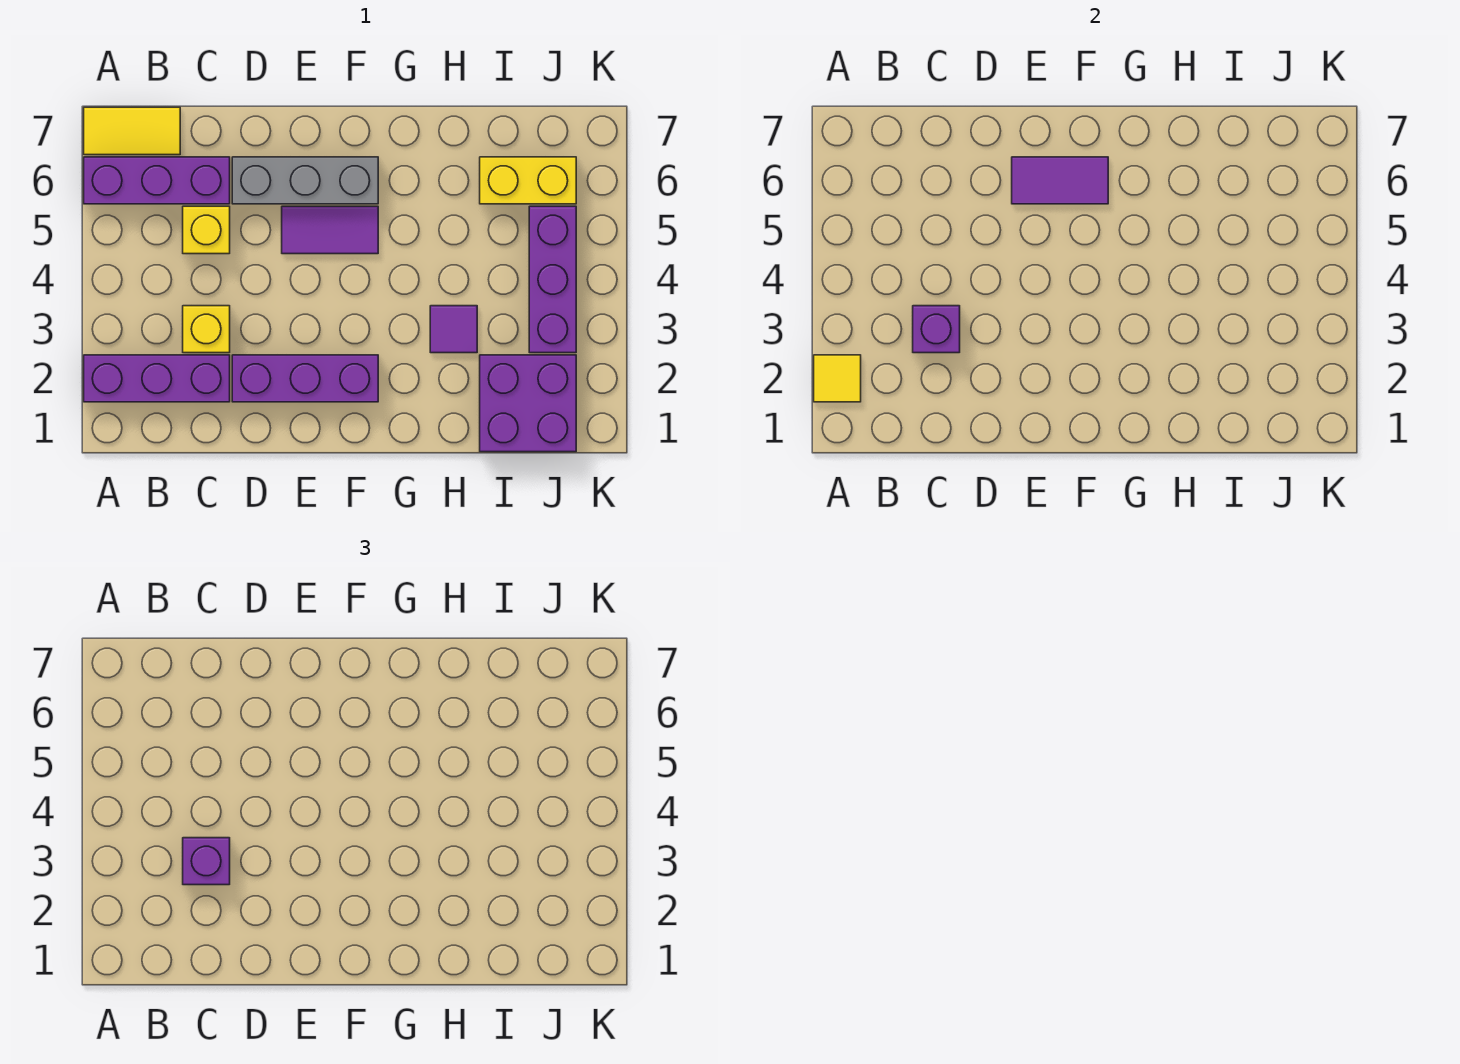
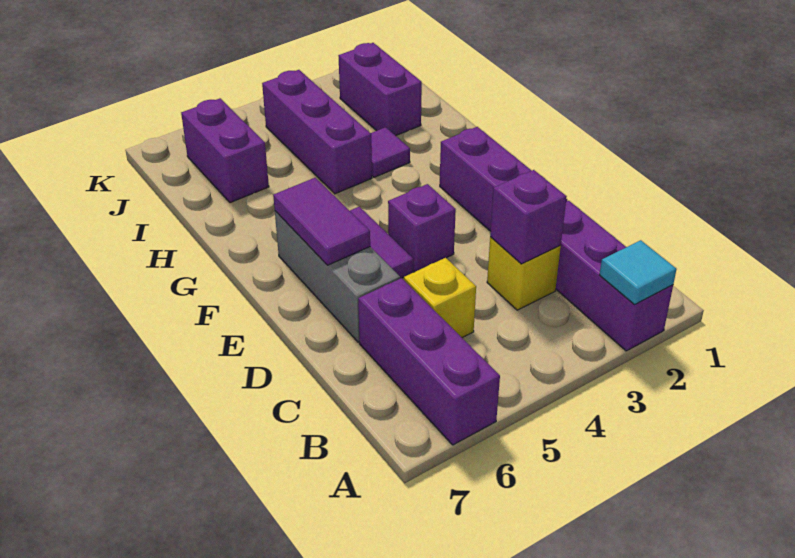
yellow 1x1 tile [814,355,861,402] -> cyan 1x1 tile [600,240,677,304]
yellow 1x2 tile [84,107,180,155] -> none
purple 1x1 brick [183,838,230,885] -> purple 1x1 brick moved to [388,184,456,272]
purple 2x2 brick [480,355,576,452] -> purple 1x2 brick [339,43,422,136]
yellow 1x2 brick [480,157,576,204] -> purple 1x2 brick [181,98,269,203]
purple 1x3 brick [529,206,576,353] -> purple 1x3 brick turned to [262,70,372,194]

